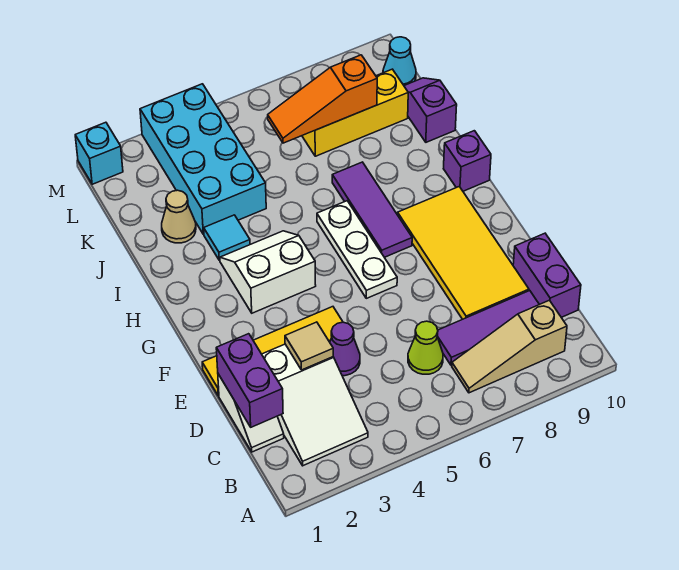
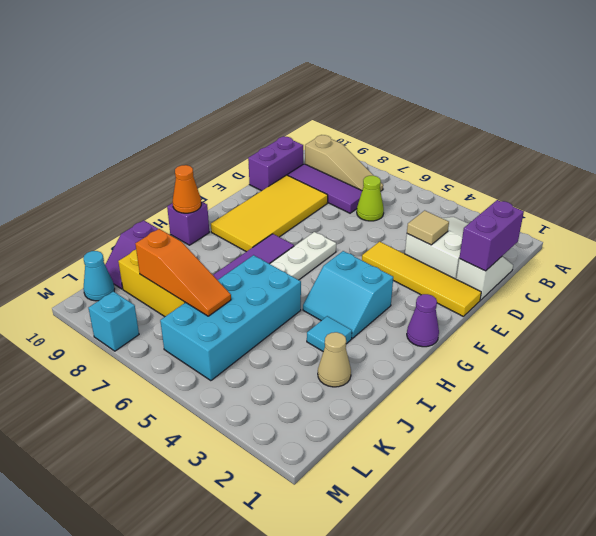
purple 1x1 cone [330,322,360,376] -> purple 1x1 cone moved to [407,294,439,347]
white 2x2 slope [220,231,316,313] -> cyan 2x2 slope [303,251,393,338]
none -> orange 1x1 cone [173,165,201,213]
cyan 2x4 brick [140,84,266,234] -> cyan 2x4 brick moved to [160,255,301,381]
cyan 1x1 brick [75,122,123,184] -> cyan 1x1 brick moved to [88,291,139,351]

